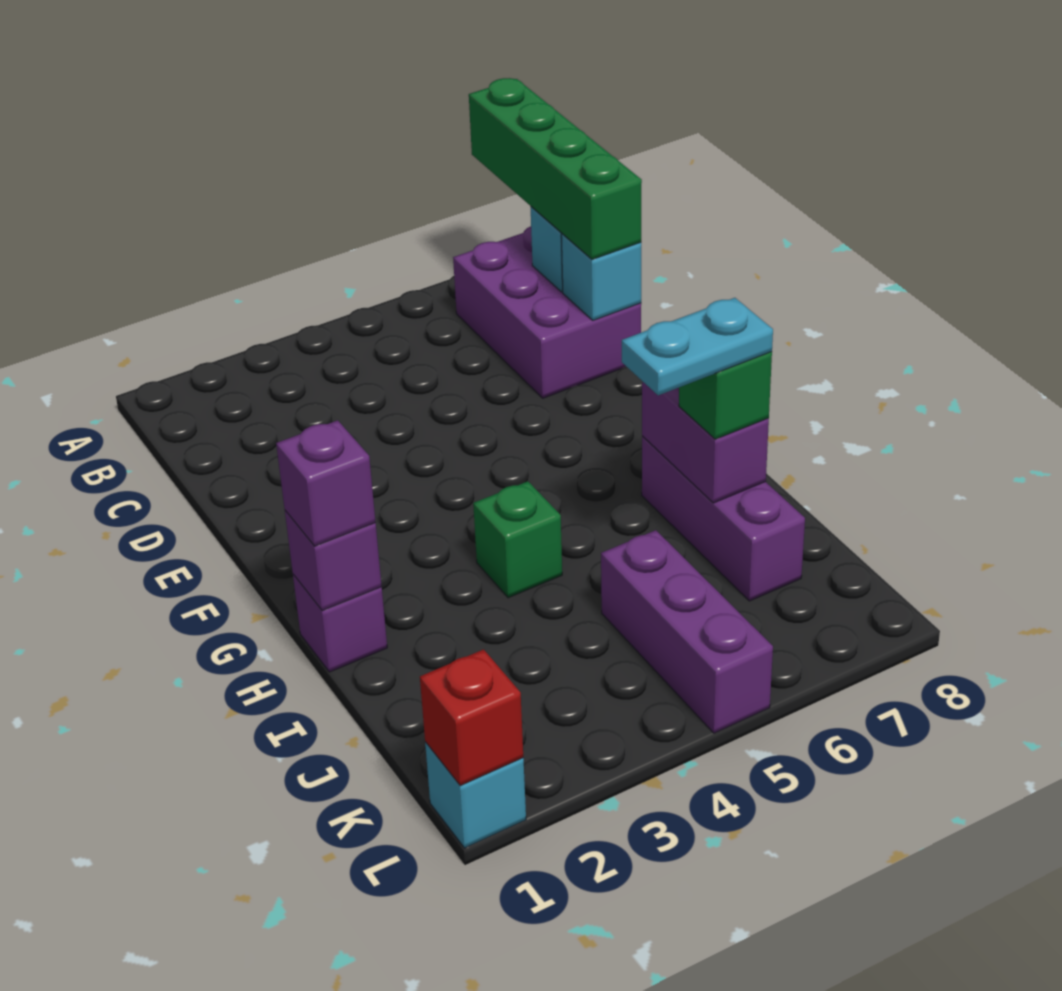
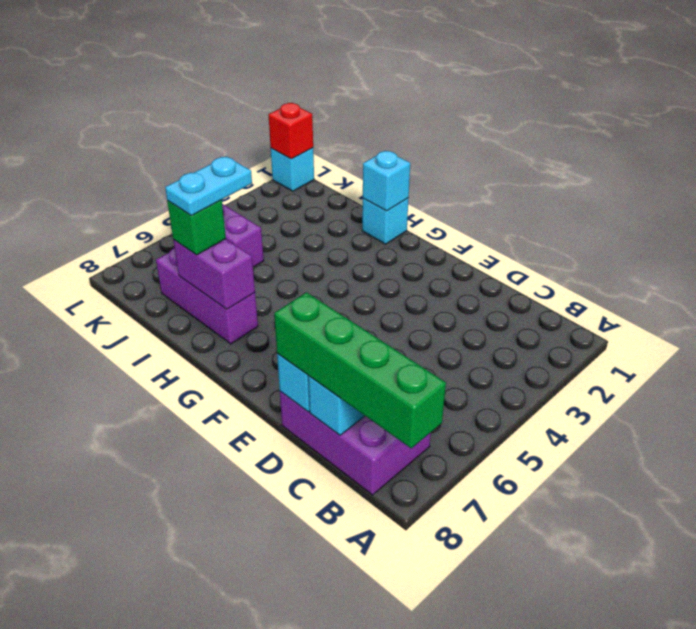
purple 1x1 brick [293,574,387,672] -> cyan 1x1 brick [362,198,409,244]
purple 1x1 brick [285,511,382,611] -> cyan 1x1 brick [363,151,410,211]
purple 1x1 brick [276,420,376,546] -> none
green 1x1 brick [473,481,562,598] -> none

